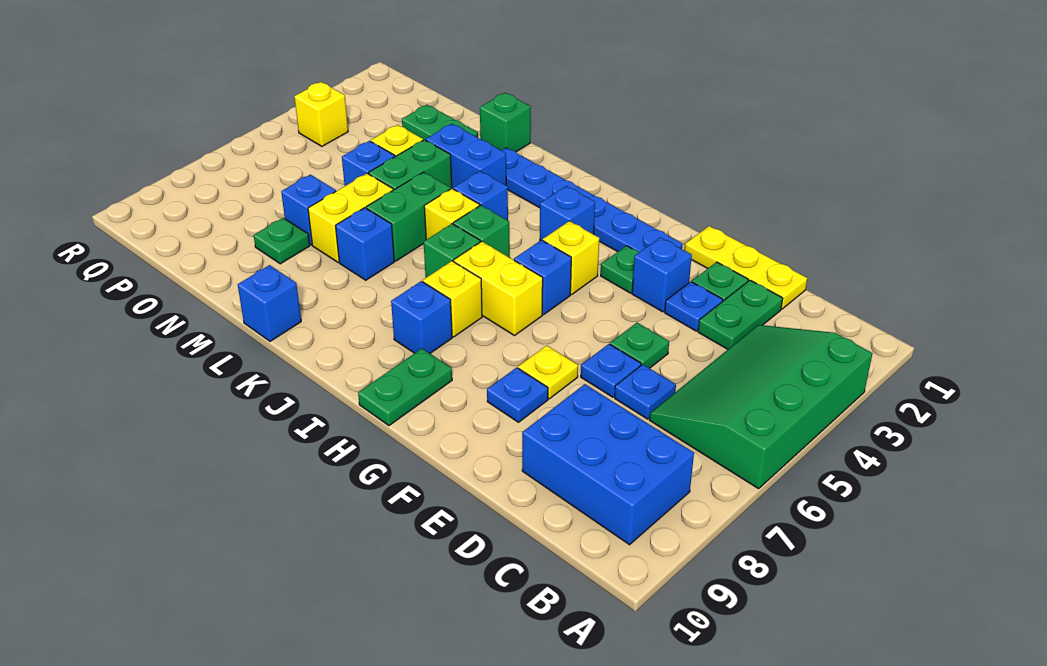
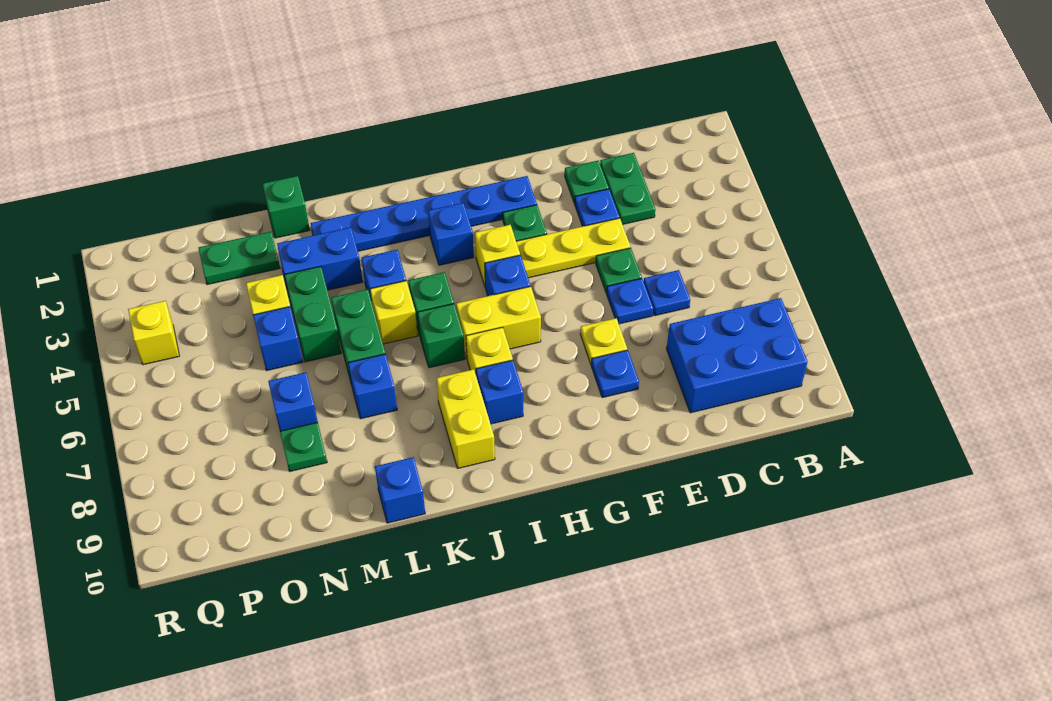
green 3x4 slope [649,325,872,489] -> none
yellow 1x3 plate [685,226,807,309] -> yellow 1x3 plate moved to [516,218,630,278]
blue 1x1 brick [632,237,692,312] -> none
green 1x2 plate [358,349,452,426] -> none
yellow 1x2 brick [308,173,393,262] -> yellow 1x2 brick moved to [437,369,495,468]

